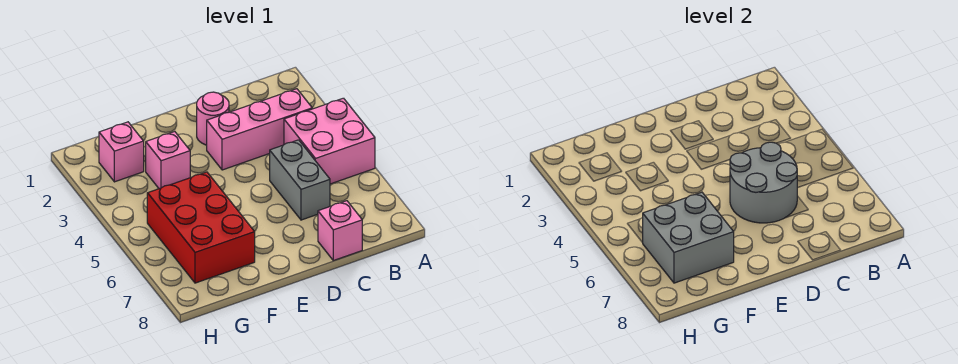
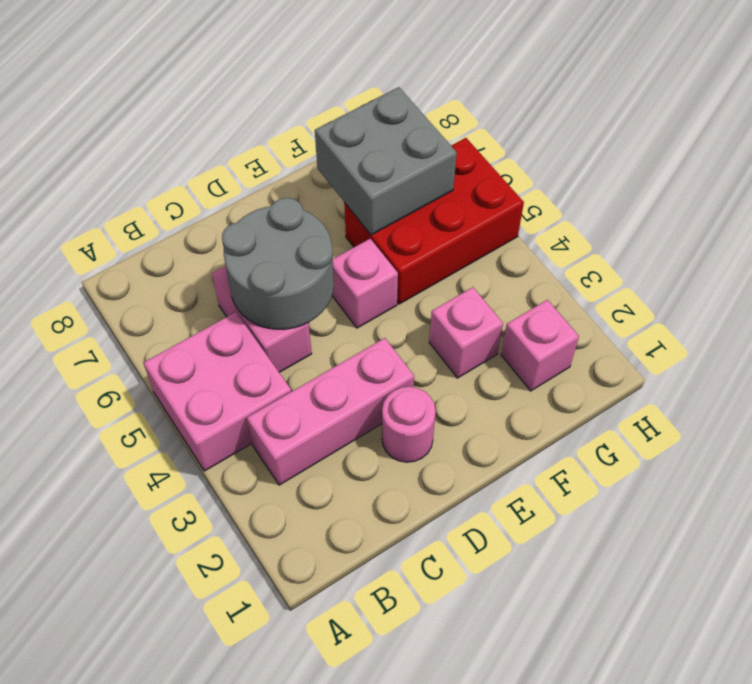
grey 1x2 brick [270,140,330,220] -> pink 1x2 brick [212,266,312,372]
pink 1x1 brick [318,201,362,261] -> pink 1x1 brick moved to [332,239,398,328]
red 2x3 brick [147,172,255,283] -> red 2x3 brick turned to [344,138,524,304]

